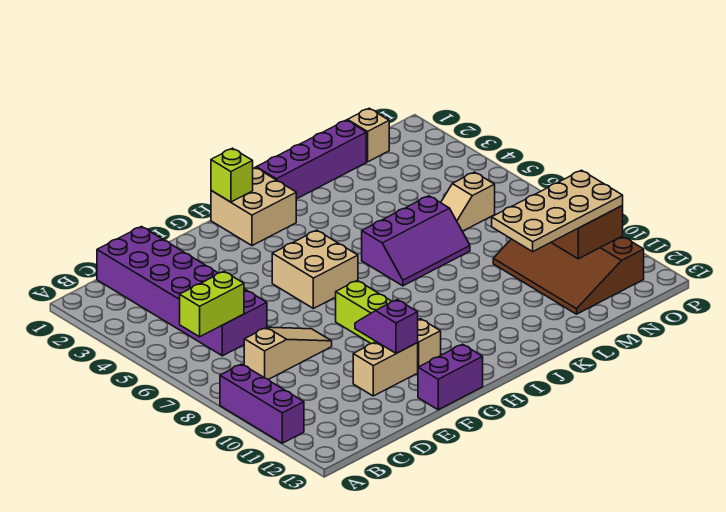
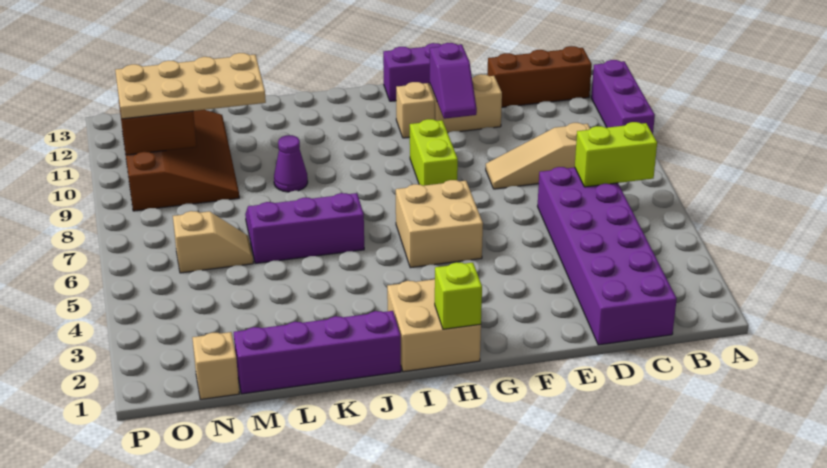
none -> brown 1x3 brick [487,46,592,107]
none -> purple 1x1 cone [274,135,308,192]

